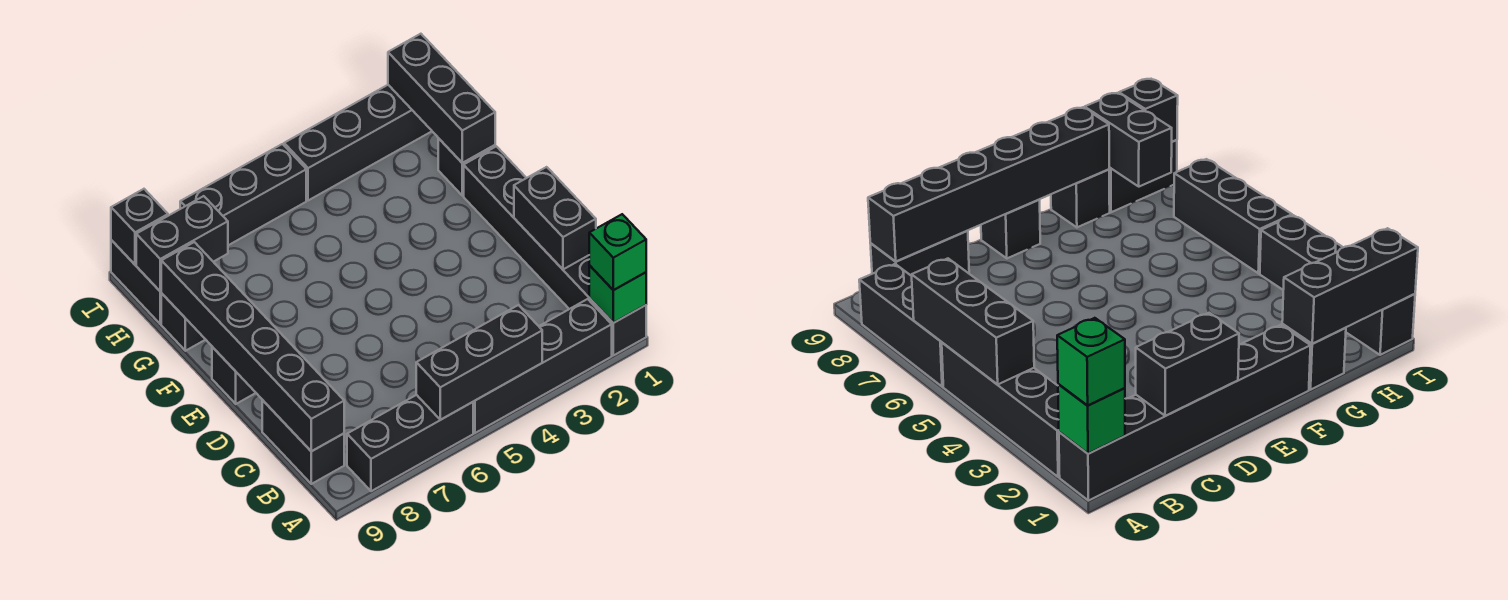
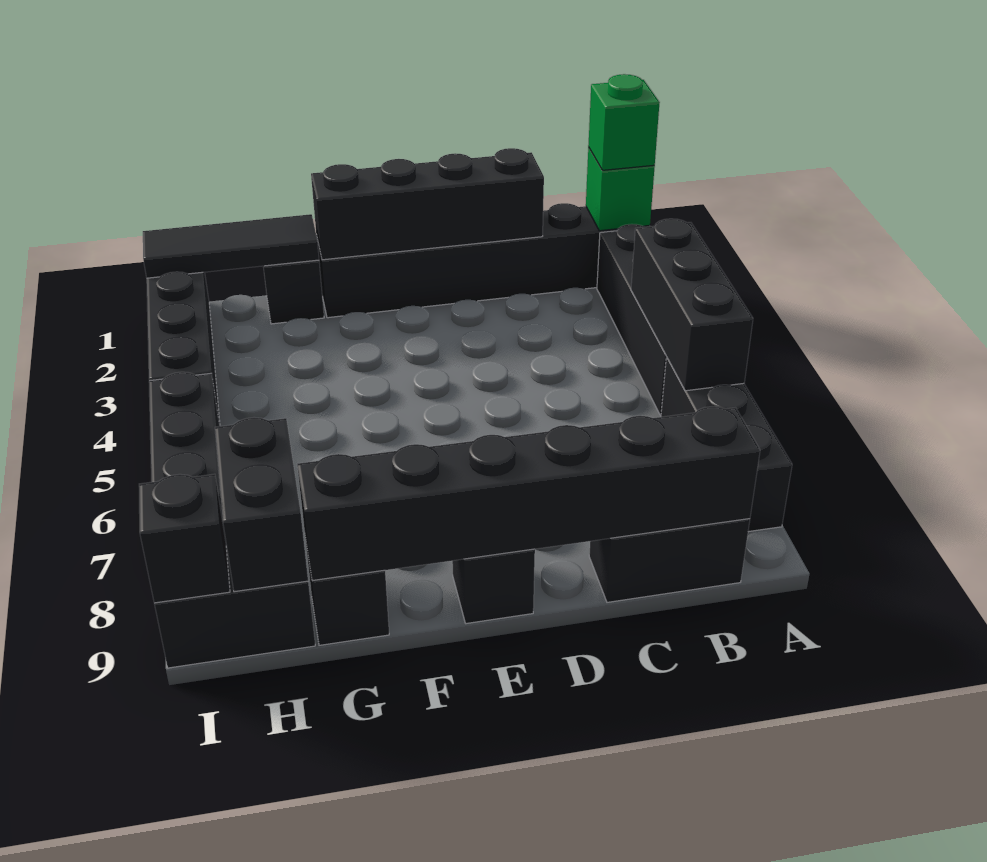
black 1x2 brick [514,167,596,269] -> black 1x4 brick [311,148,544,260]
black 1x3 brick [388,34,495,163] -> black 1x3 tile [143,214,319,278]

